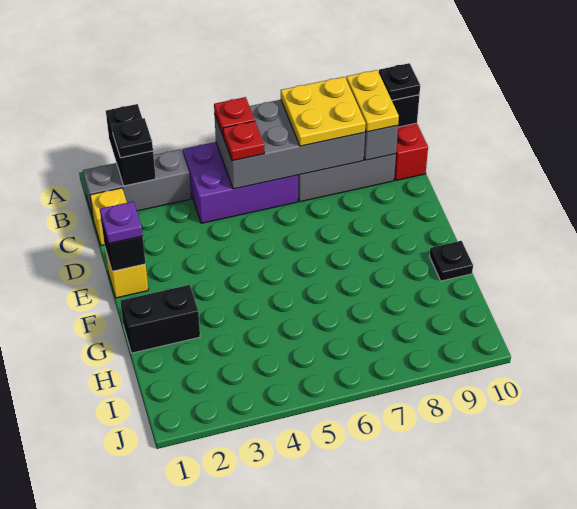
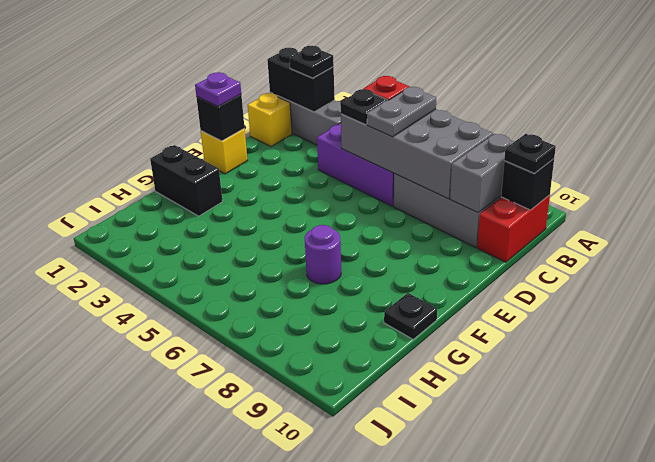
black 1x2 brick [106,104,156,186] -> black 1x2 brick turned to [267,48,335,112]
none -> grey 1x2 plate [367,87,436,137]
yellow 2x2 plate [281,77,366,146] -> none
yellow 1x2 plate [346,70,399,132] -> none
red 1x1 plate [223,121,264,161] -> black 1x1 plate [340,89,387,125]
none -> purple 1x1 round brick [305,225,341,284]

